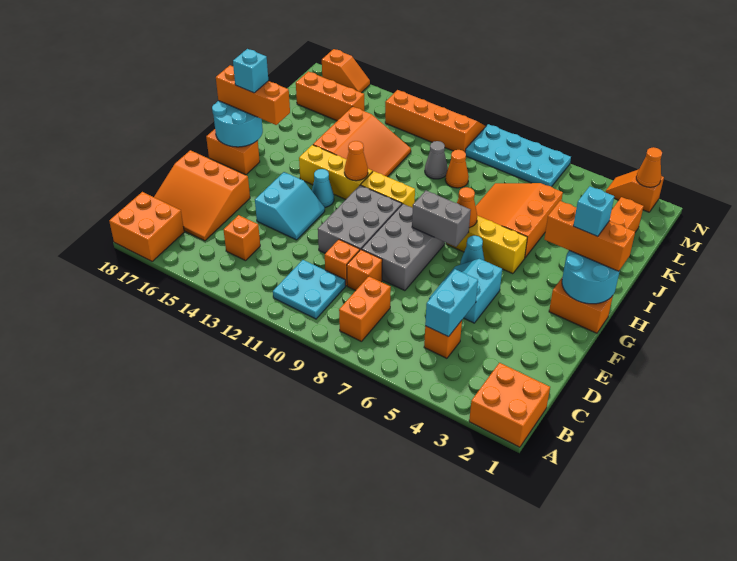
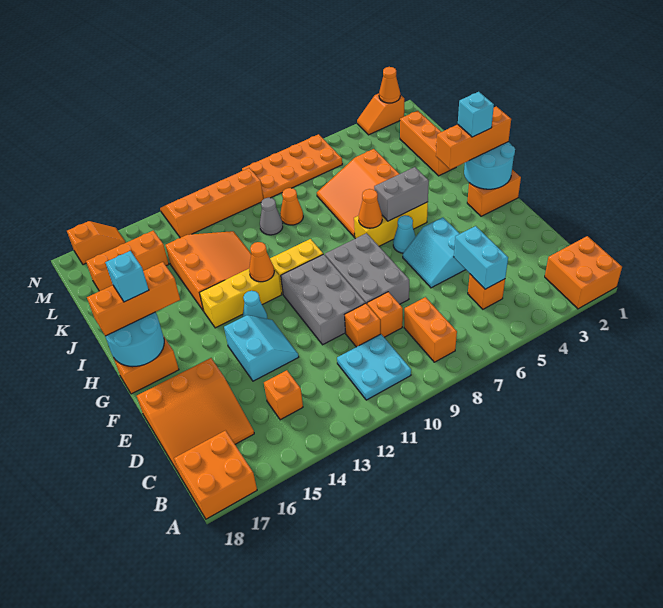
grey 1x2 brick [412,191,471,247] -> grey 1x2 brick moved to [374,167,429,221]
cyan 2x4 plate [465,124,571,187] -> orange 2x4 plate [242,134,342,199]

